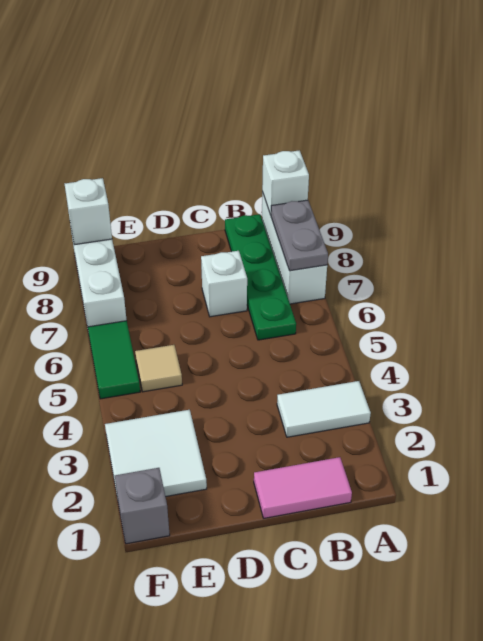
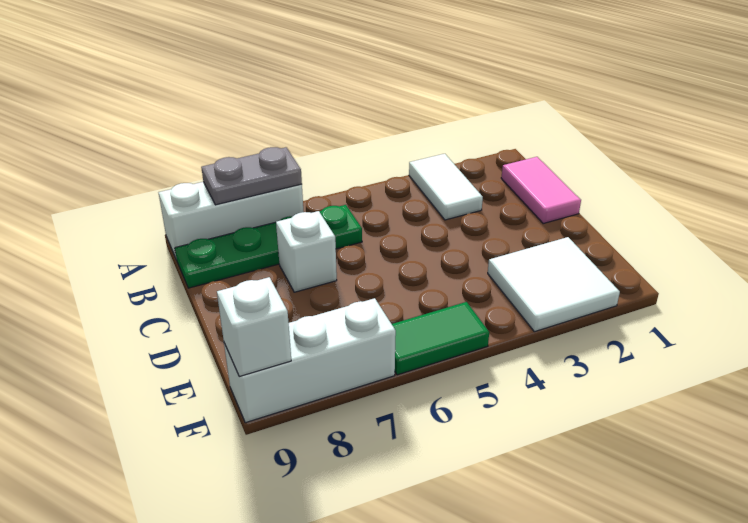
white 1x1 brick [262,150,309,215] -> none
tan 1x1 tile [135,345,182,392] -> none
grey 1x1 brick [115,468,170,544] -> none

